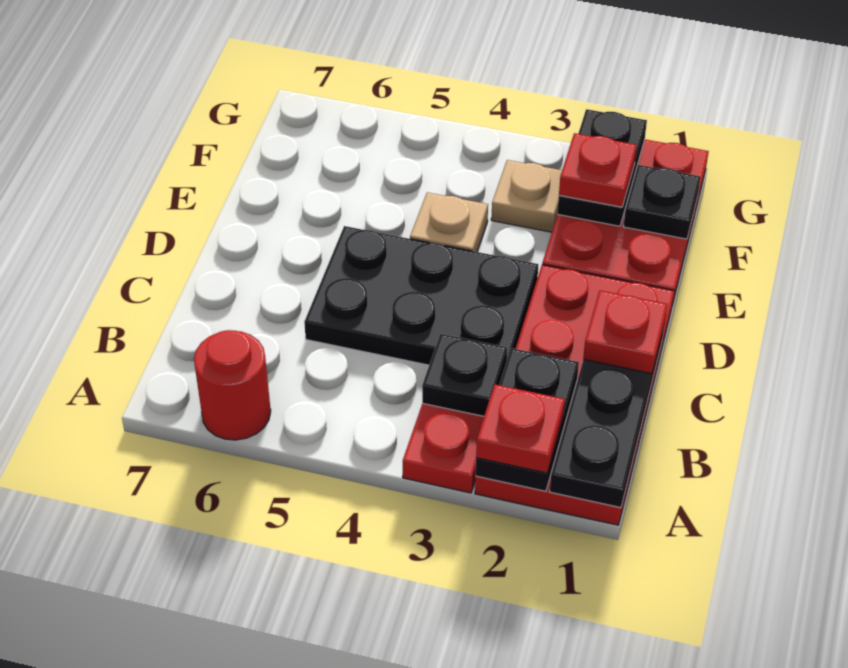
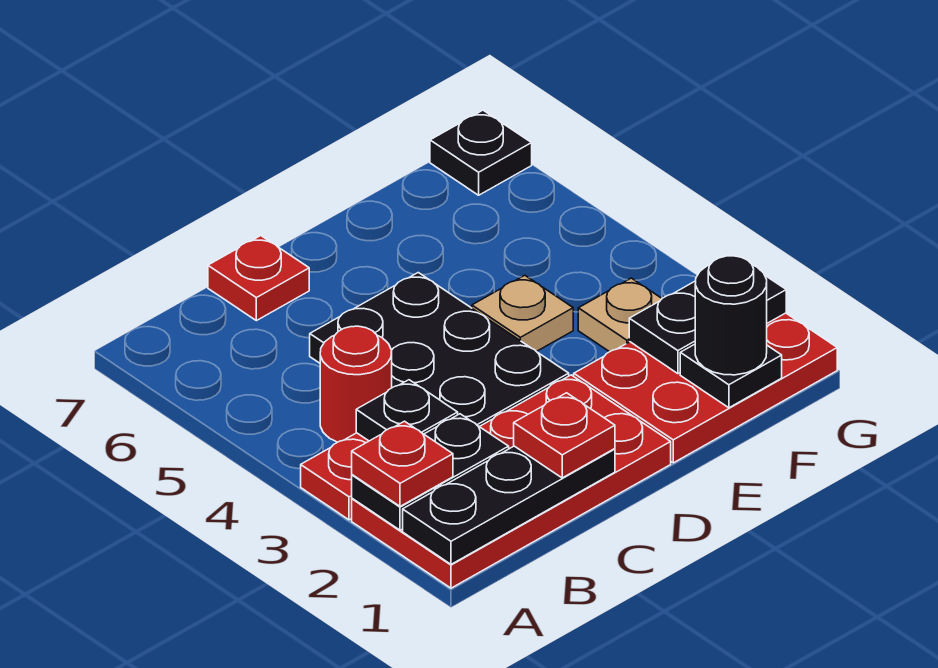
red 1x1 round brick [194,330,271,440] -> red 1x1 round brick moved to [320,326,392,442]
none -> black 1x1 round brick [695,256,767,375]
red 1x1 plate [559,133,637,207] -> red 1x1 plate moved to [208,236,309,321]
none -> black 1x1 plate [430,110,532,195]

